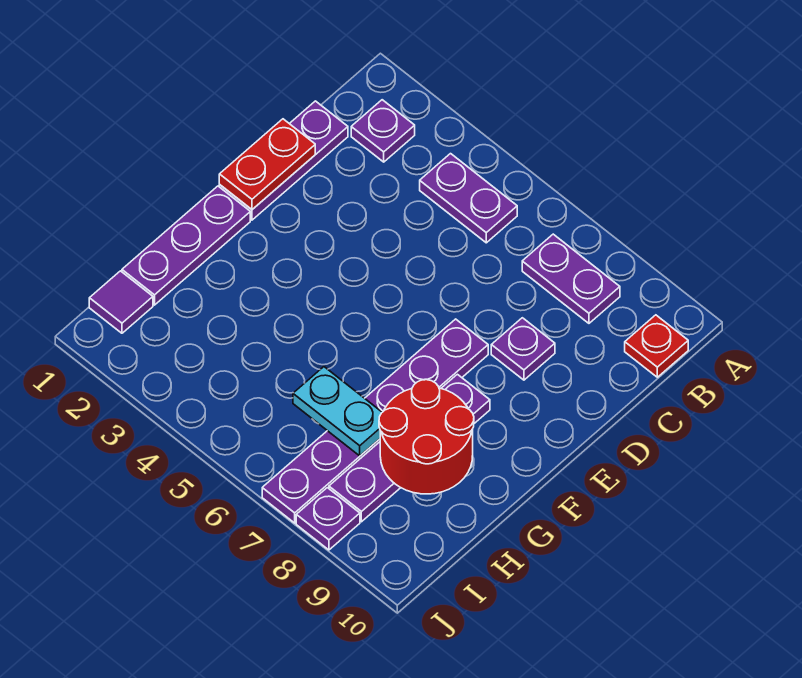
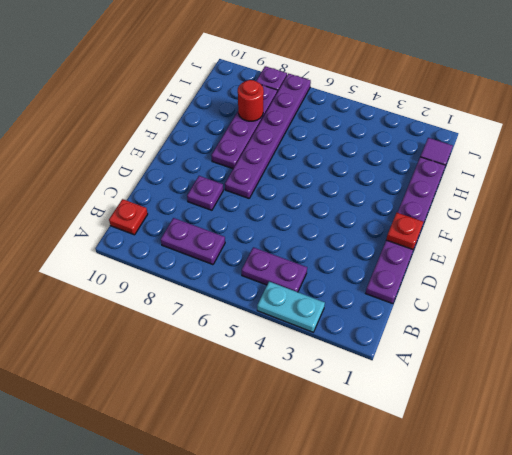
purple 1x1 plate [351,100,415,162] -> none
red 1x2 plate [219,119,315,209] -> red 1x1 plate [386,213,423,249]
red 2x2 round brick [379,380,474,494] -> red 1x1 round brick [238,80,264,121]
cyan 1x2 plate [293,367,382,456] -> cyan 1x2 plate moved to [257,282,325,332]

